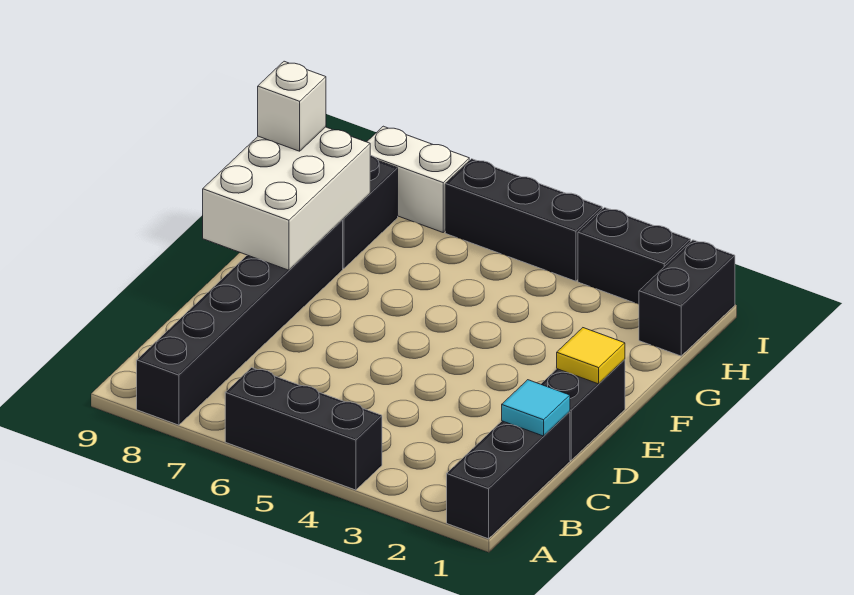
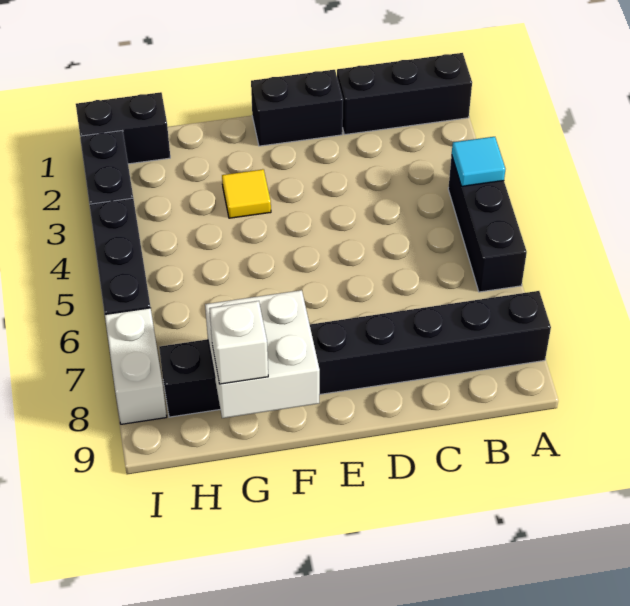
cyan 1x1 tile [502,380,570,436] -> cyan 1x1 tile moved to [452,137,505,186]
yellow 1x1 tile [557,328,625,384] -> yellow 1x1 tile moved to [222,169,271,218]
white 2x3 brick [203,127,370,270] -> white 2x2 brick [205,290,320,418]

